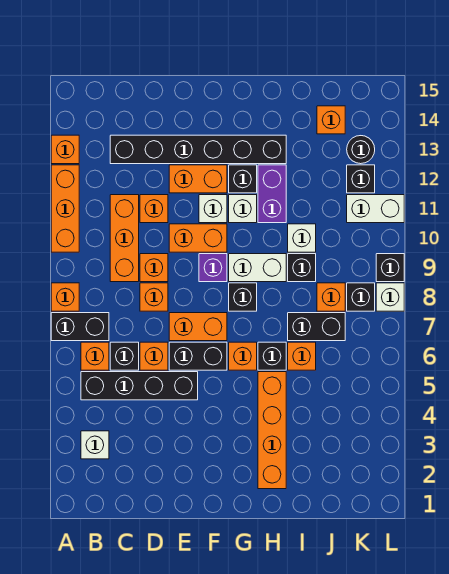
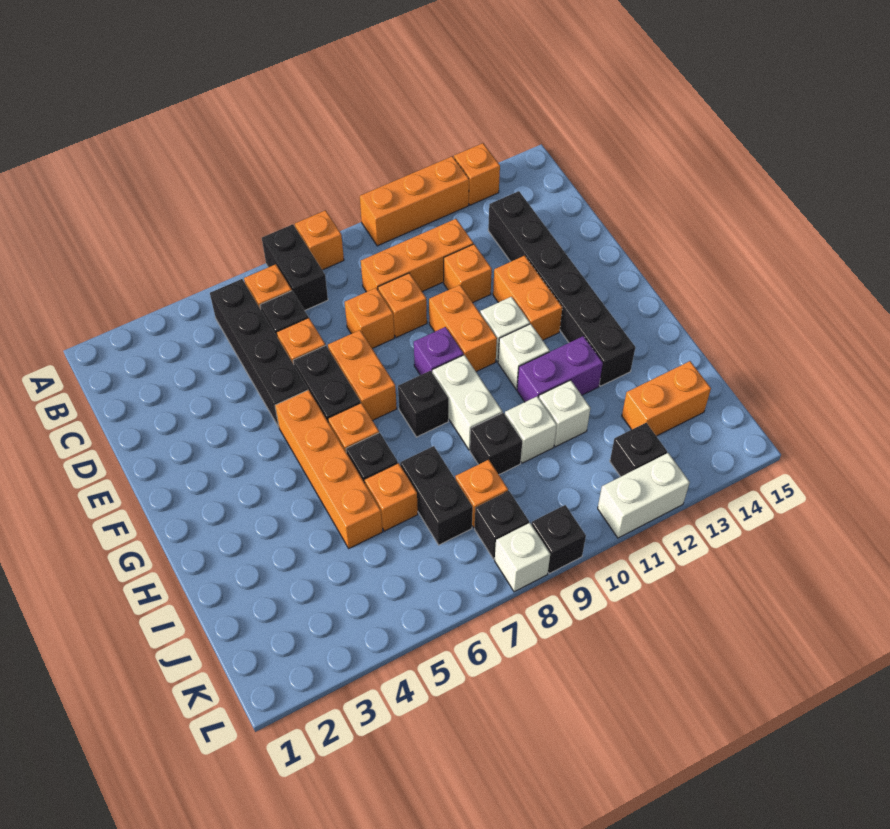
white 1x1 brick [81,431,109,459] -> white 1x1 brick moved to [539,380,590,447]
black 1x1 brick [229,165,257,193] -> none
orange 1x4 brick [258,372,286,489] -> orange 1x4 brick turned to [275,390,383,548]
orange 1x1 brick [317,106,345,134] -> orange 1x2 brick [622,361,711,436]
white 1x2 brick [347,195,404,223] -> white 1x2 brick turned to [598,453,690,538]
black 1x1 round brick [347,136,375,164] -> none

